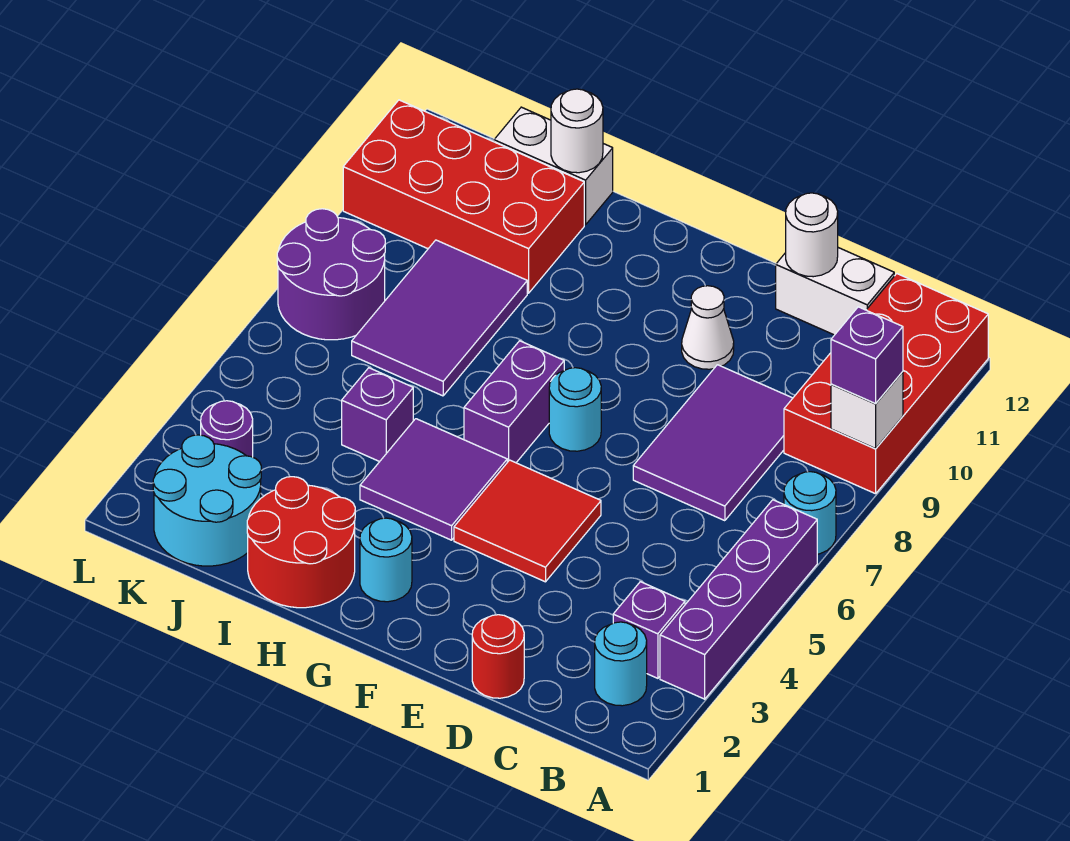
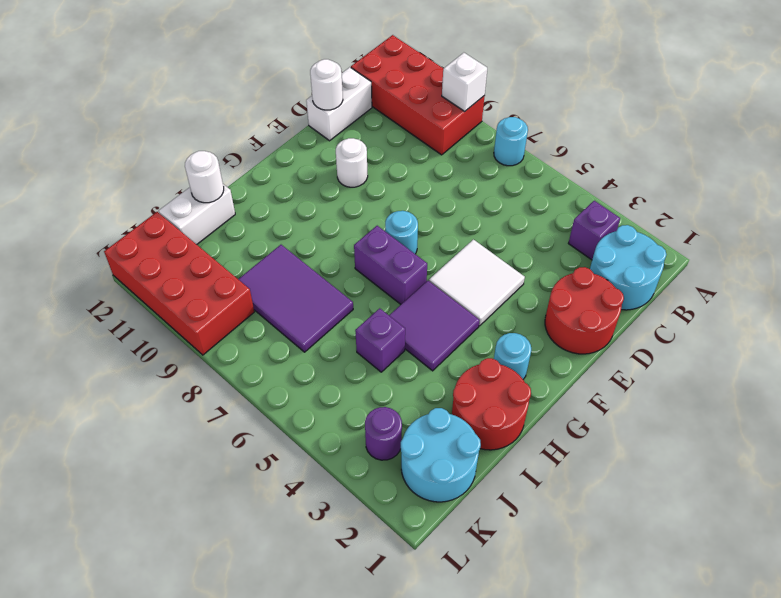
purple 1x4 brick [660,500,817,699] -> none
purple 1x1 brick [831,307,903,403] -> none
cyan 1x1 round brick [595,622,647,706] -> cyan 2x2 round brick [590,225,666,310]
purple 2x3 tile [633,365,793,521] -> none
red 1x1 round brick [472,615,524,698] -> red 2x2 round brick [545,267,624,354]
red 2x2 tile [454,460,601,582] -> white 2x2 tile [429,240,525,326]
white 1x1 cone [682,286,734,369] -> white 1x1 round brick [336,138,368,187]
red 2x4 brick [343,100,584,293] -> red 2x4 brick turned to [104,212,254,355]
purple 2x2 round brick [277,209,385,340] -> none

